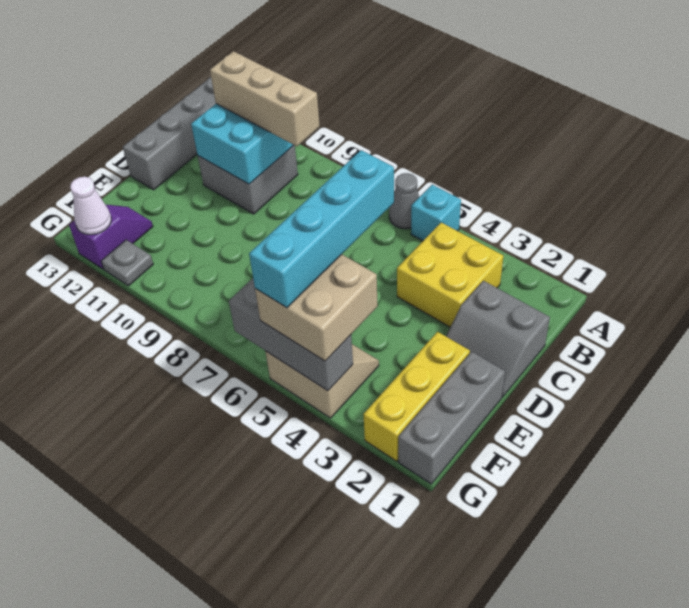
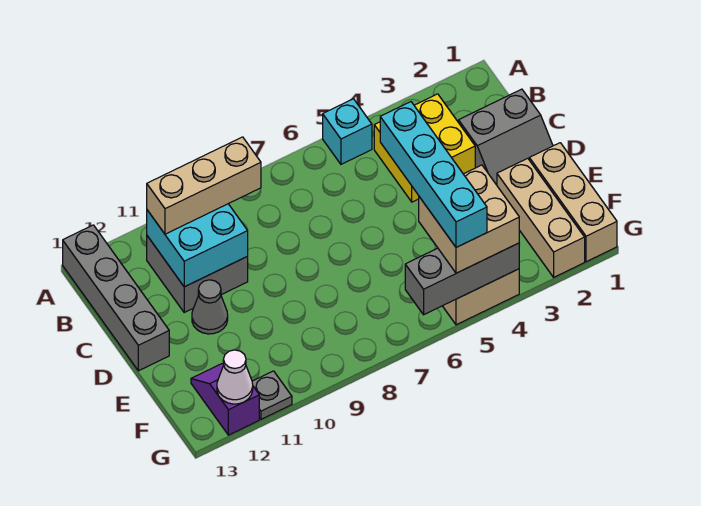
grey 1x1 cone [389,173,419,229] -> grey 1x1 cone moved to [192,280,228,334]
grey 1x3 brick [398,352,505,484] -> tan 1x3 brick [529,143,617,262]
yellow 1x3 brick [363,332,470,461] -> tan 1x3 brick [497,158,585,277]

